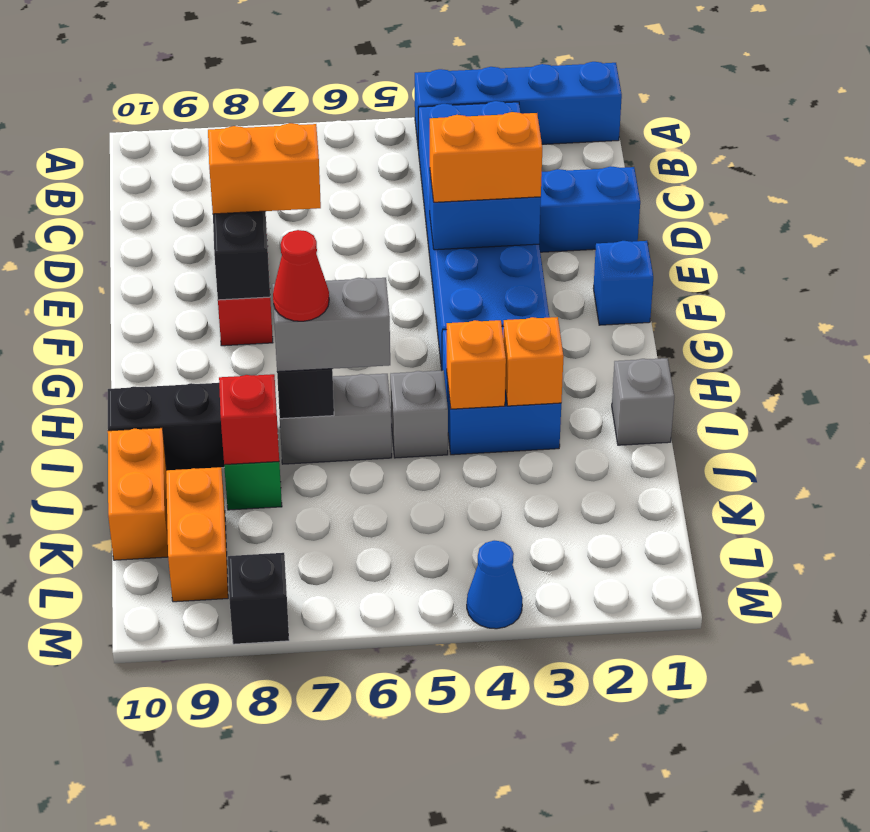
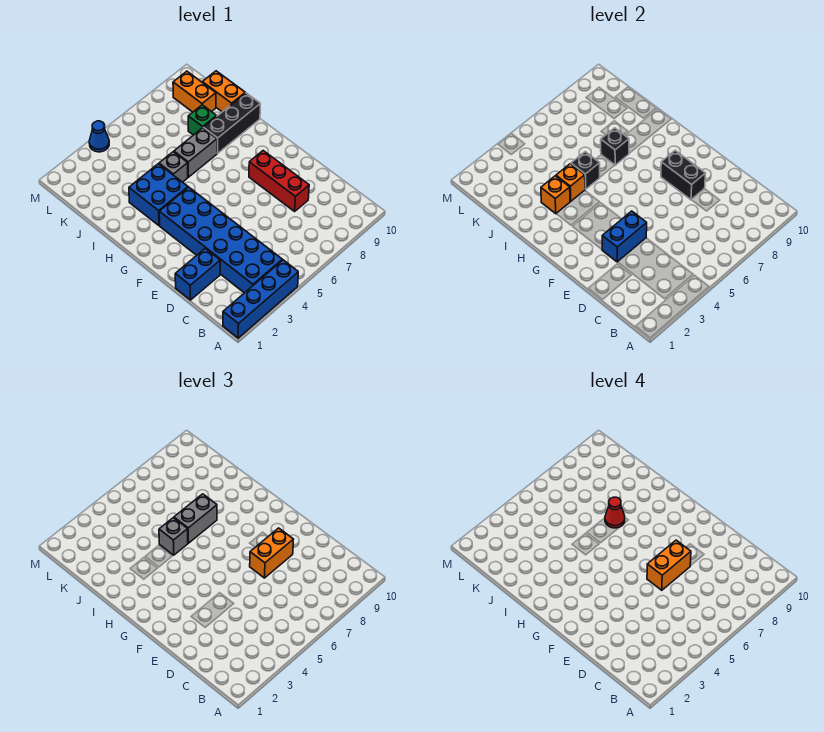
orange 1x2 brick [430,112,542,202] -> orange 1x2 brick moved to [647,540,691,590]
blue 1x1 brick [593,241,653,325] -> none
grey 1x1 brick [612,358,674,445] -> grey 1x1 brick moved to [159,518,188,555]
red 1x1 brick [219,374,279,465] -> none
black 1x1 brick [228,553,289,644] -> black 1x1 brick moved to [571,152,600,189]

